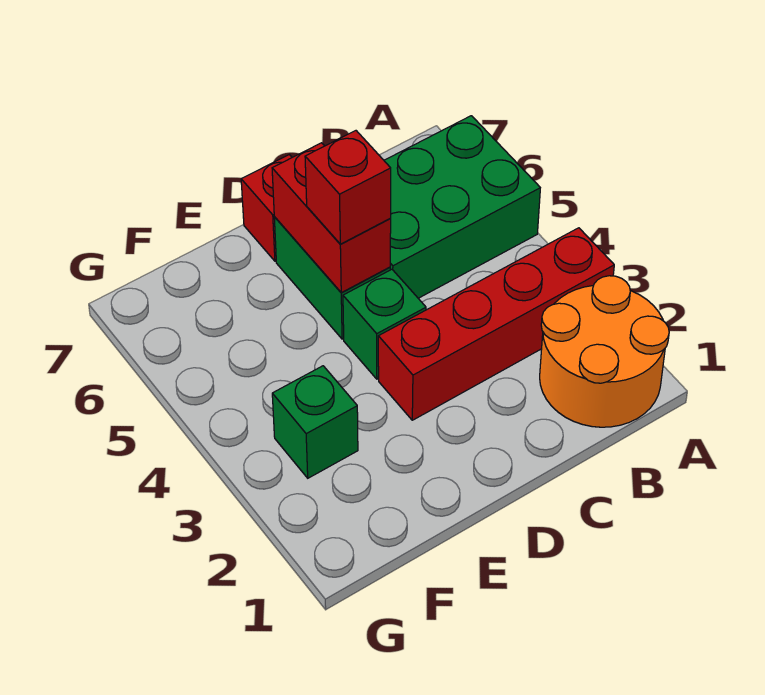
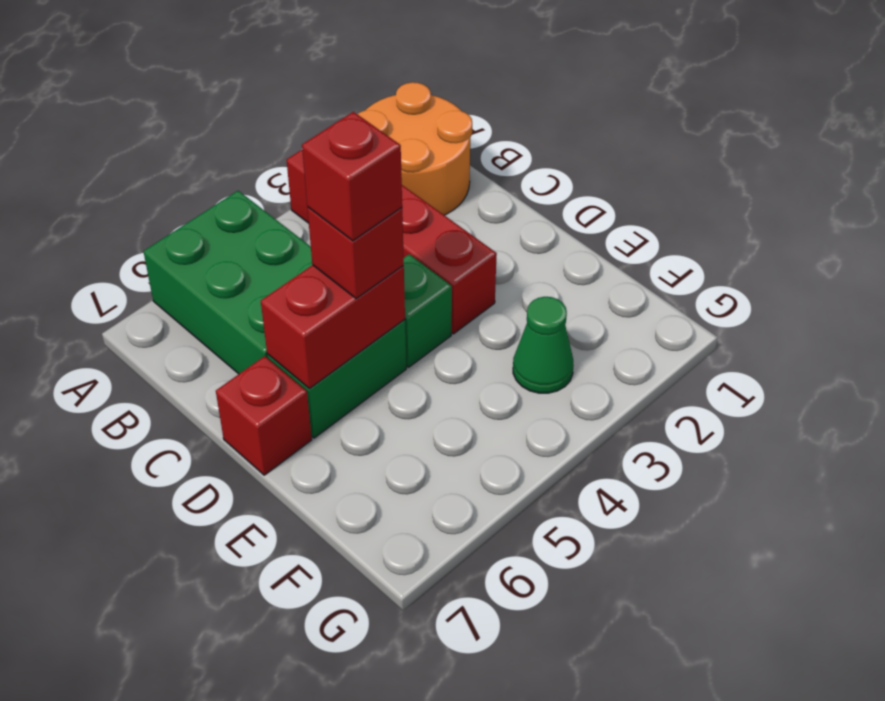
none -> red 1x1 brick [302,112,402,241]
green 1x1 brick [272,366,358,478] -> green 1x1 cone [513,297,574,393]

